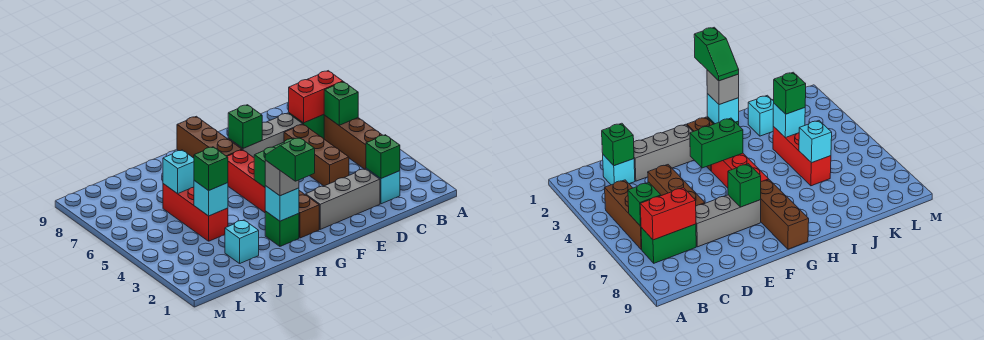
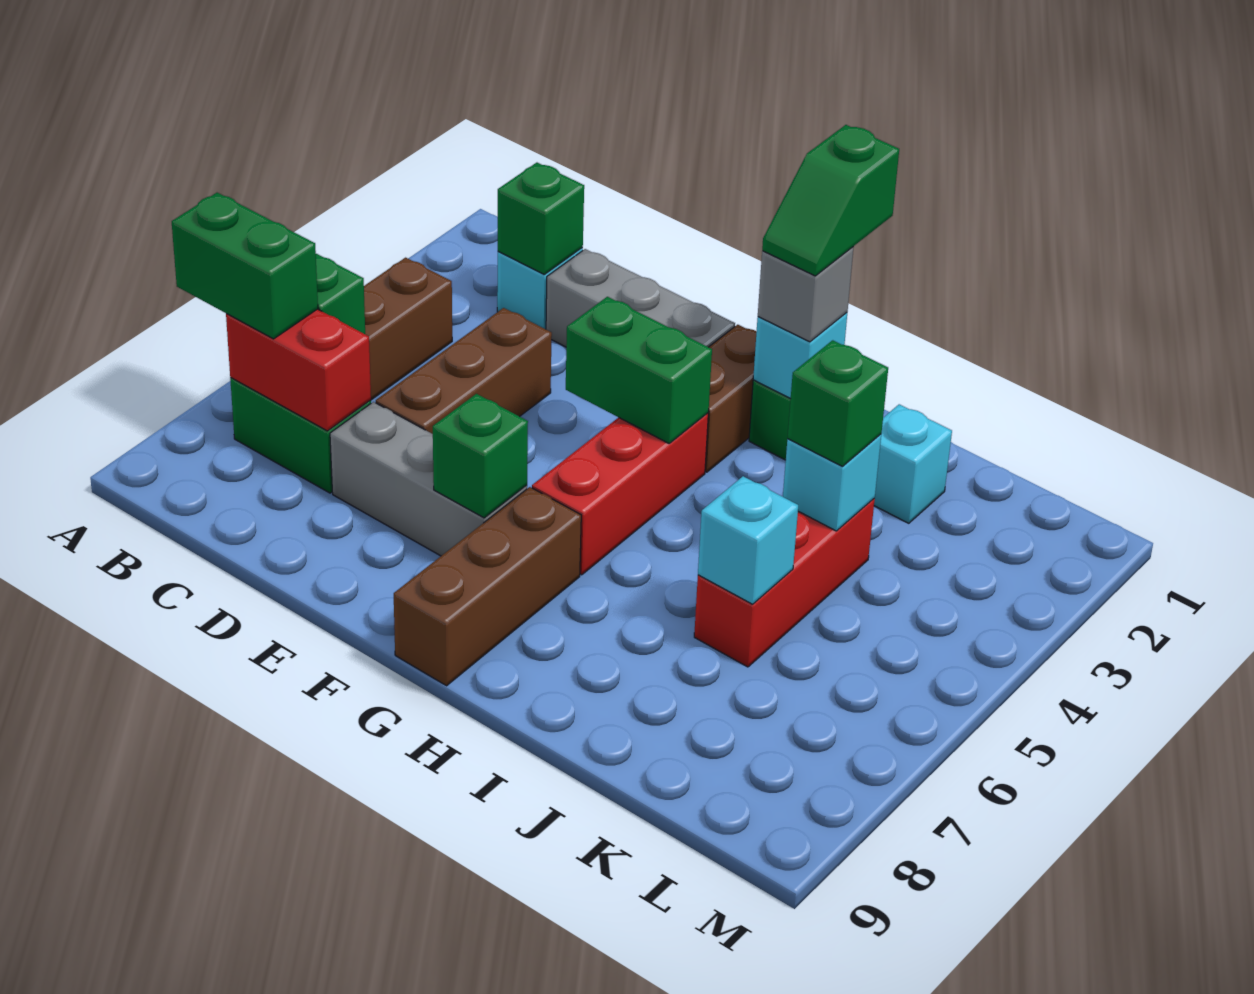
none -> green 1x2 brick [172,193,318,339]

